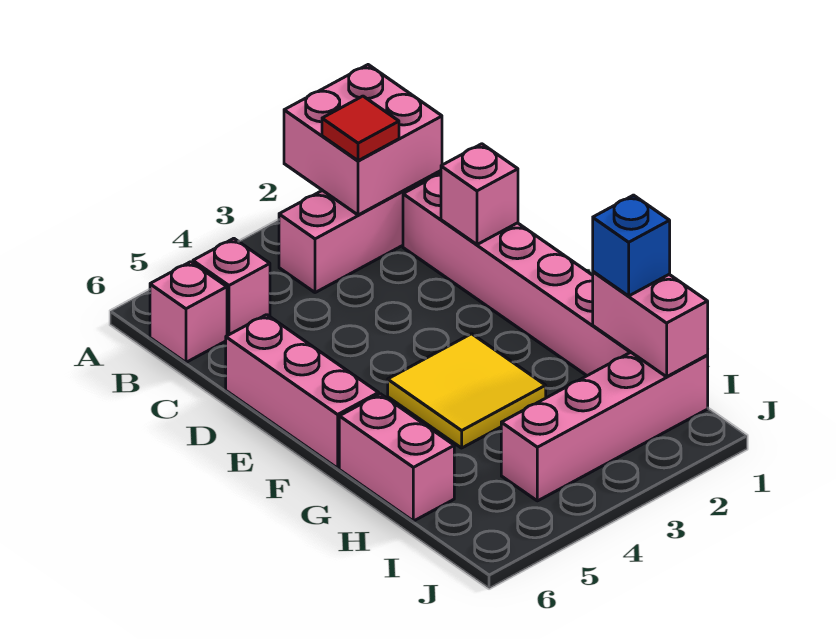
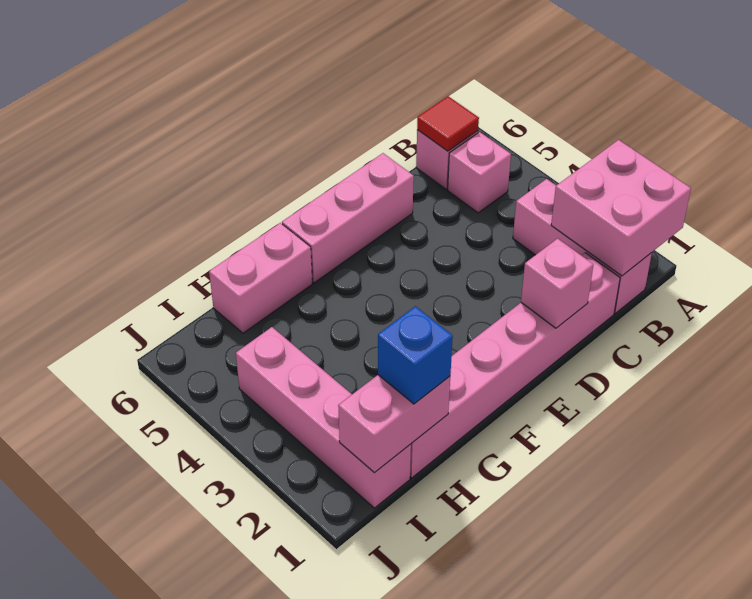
red 1x1 tile [322,96,399,161] -> red 1x1 tile moved to [417,96,479,151]
yellow 2x2 tile [388,334,546,448] -> none

